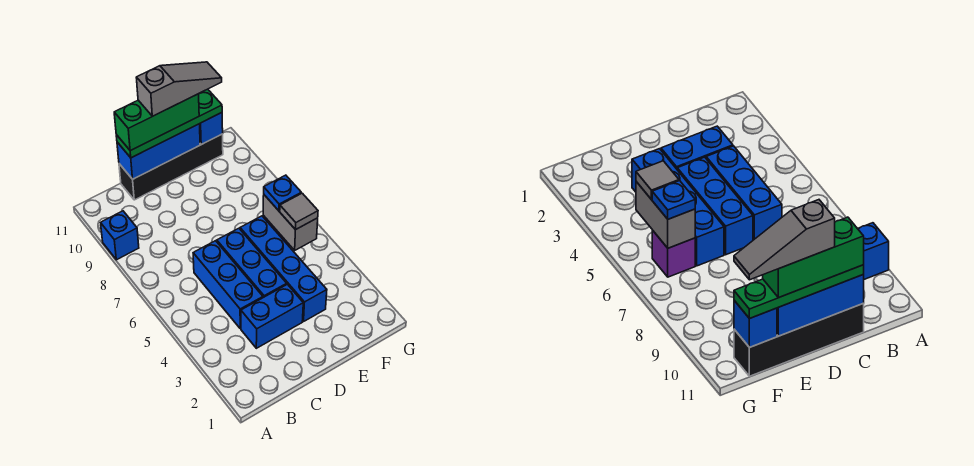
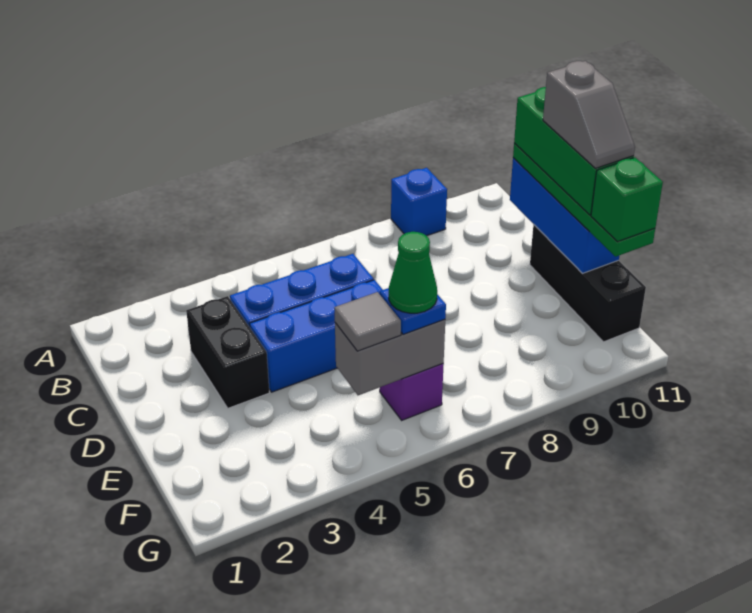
blue 1x2 brick [241,284,303,348] -> black 1x2 brick [186,296,269,408]
black 1x4 brick [119,134,223,200] -> black 1x3 brick [530,225,646,342]
grey 1x3 slope [136,62,222,116] -> grey 1x2 slope [543,61,635,168]
blue 1x4 brick [240,216,327,321] -> none
none -> green 1x1 cone [389,232,437,313]
blue 1x1 brick [200,113,223,144] -> none
none -> green 1x1 brick [591,157,663,241]

